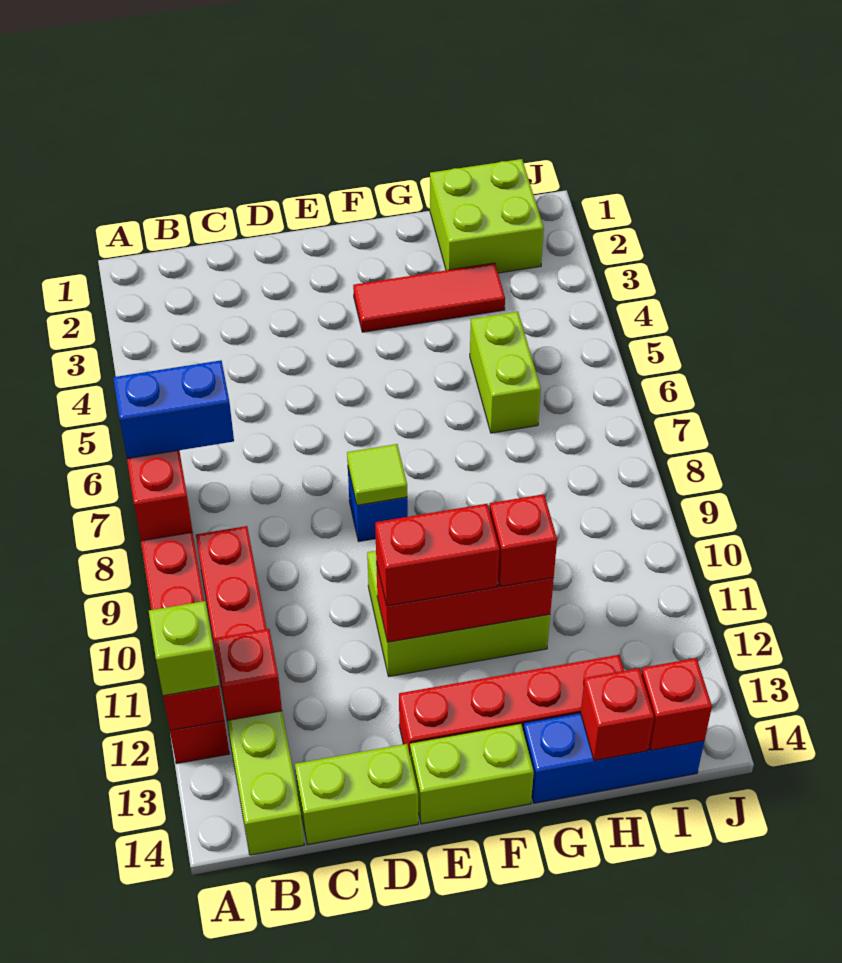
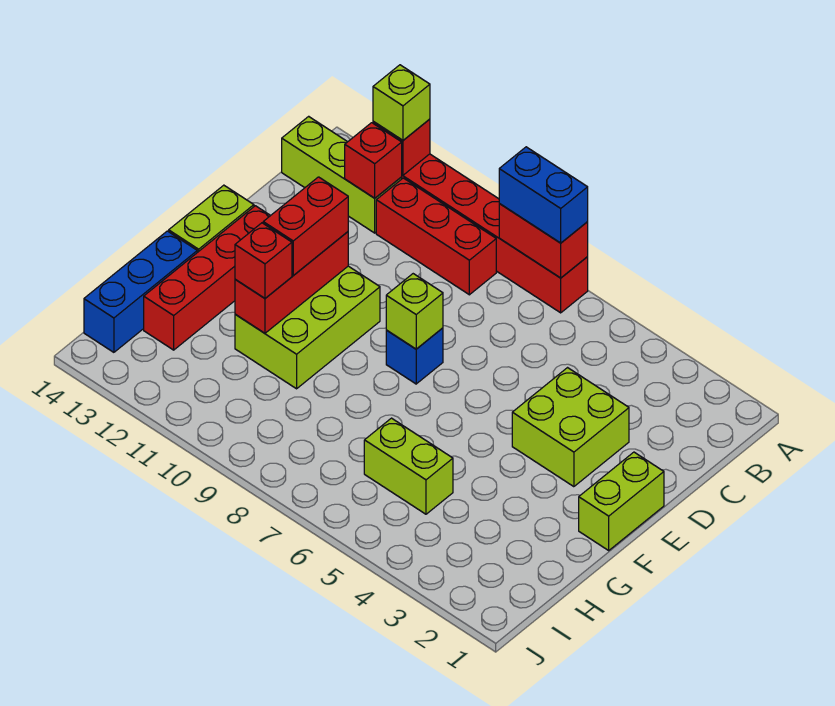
blue 1x2 brick [113,360,234,459] -> blue 1x2 brick turned to [499,147,588,243]
lime 1x2 brick [295,744,418,845] -> lime 1x2 brick moved to [579,452,664,550]
lime 1x1 tile [347,444,407,505] -> lime 1x1 brick [386,274,443,349]
red 1x3 tile [353,263,505,332] -> none
lime 2x2 brick [430,159,544,273] -> lime 2x2 brick moved to [512,368,629,487]
red 1x1 brick [581,668,654,761] -> none
red 1x1 brick [641,658,712,750] -> none

